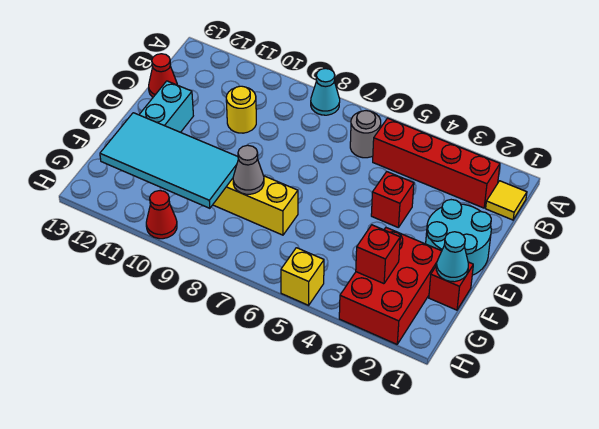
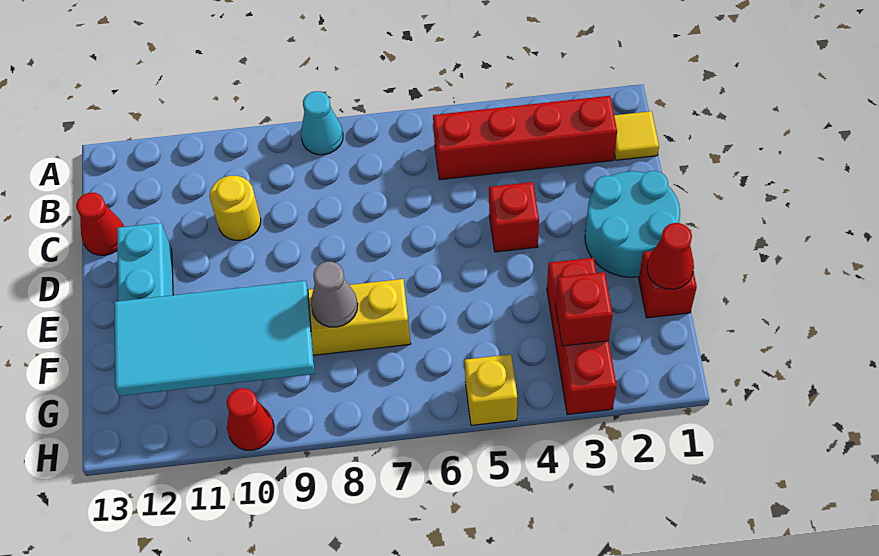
grey 1x1 round brick [350,111,381,158] -> none
cyan 1x1 cone [436,232,468,282] -> red 1x1 cone [647,223,694,289]
red 2x3 brick [339,228,442,344] -> red 1x3 brick [547,258,617,415]

